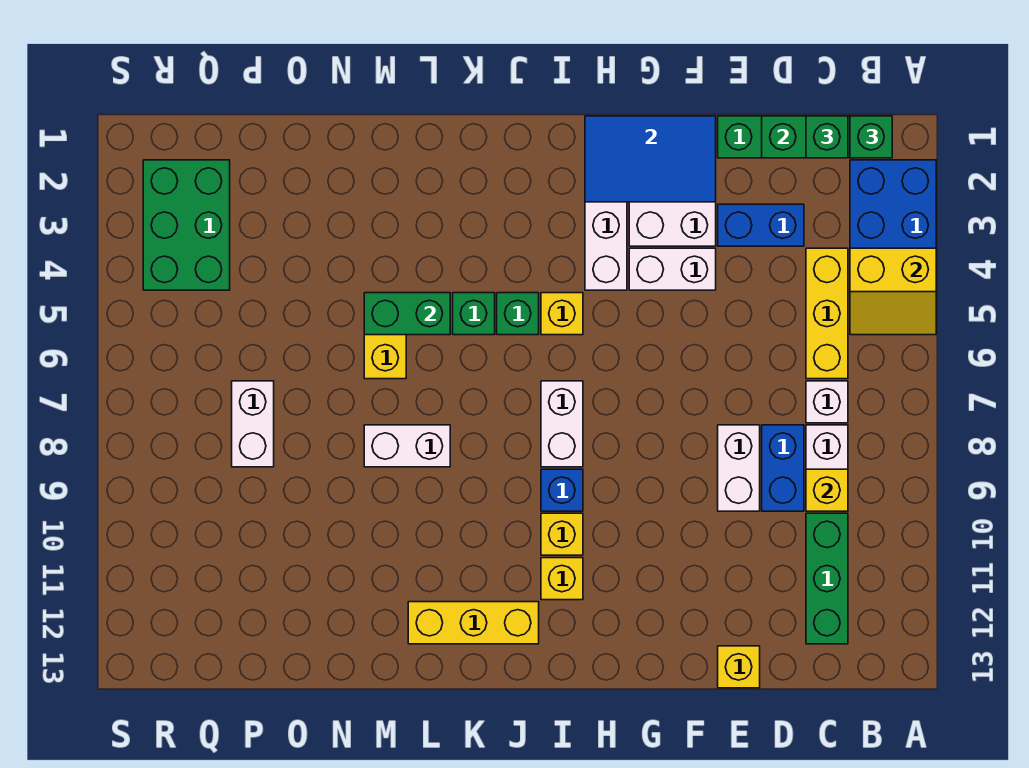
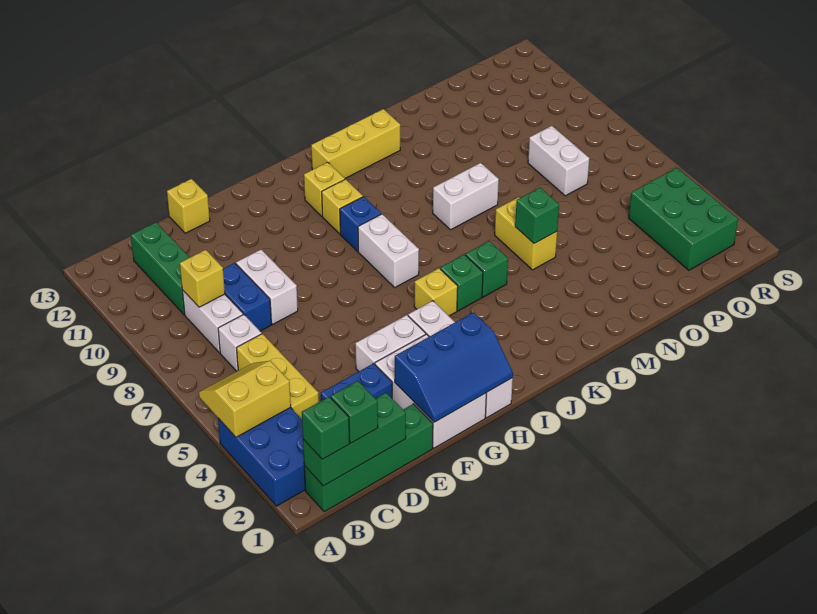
blue 2x3 tile [585,116,716,202] -> blue 2x3 slope [395,312,513,422]
green 1x2 brick [364,293,450,335] -> green 1x1 brick [515,188,559,244]

